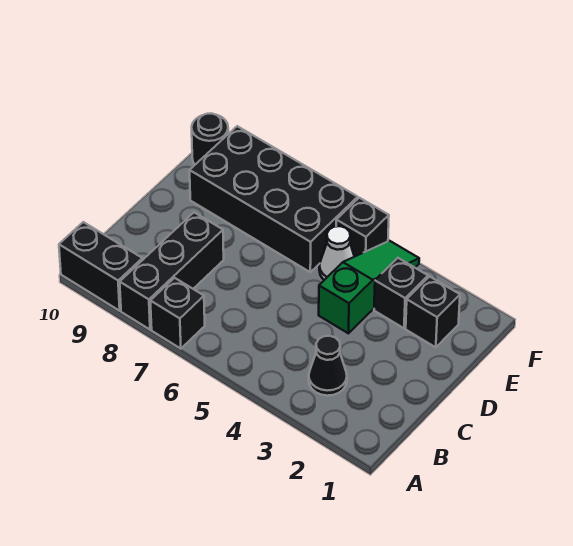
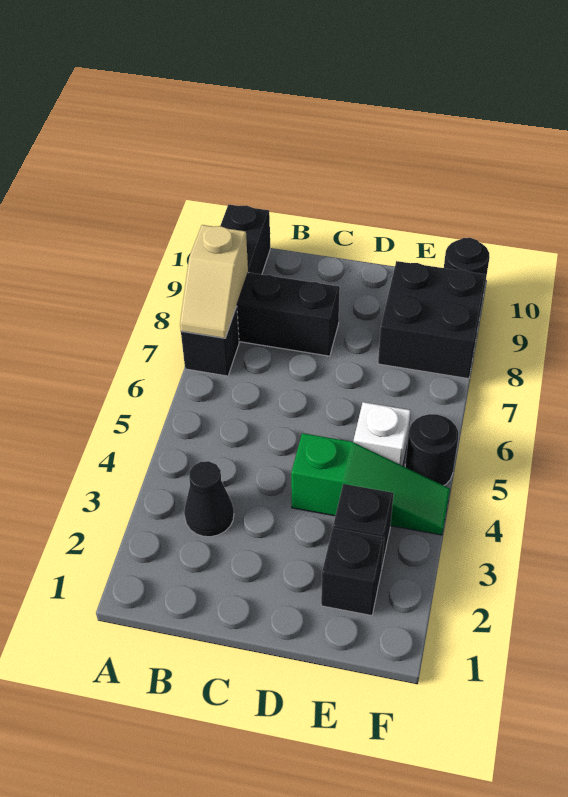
none -> tan 1x2 slope [180,225,248,338]
white 1x1 cone [319,226,354,280] -> white 1x1 brick [353,402,411,466]
black 2x4 brick [190,126,358,272] -> black 2x2 brick [378,261,487,379]
black 1x1 brick [336,198,389,257] -> black 1x1 round brick [405,414,458,485]

